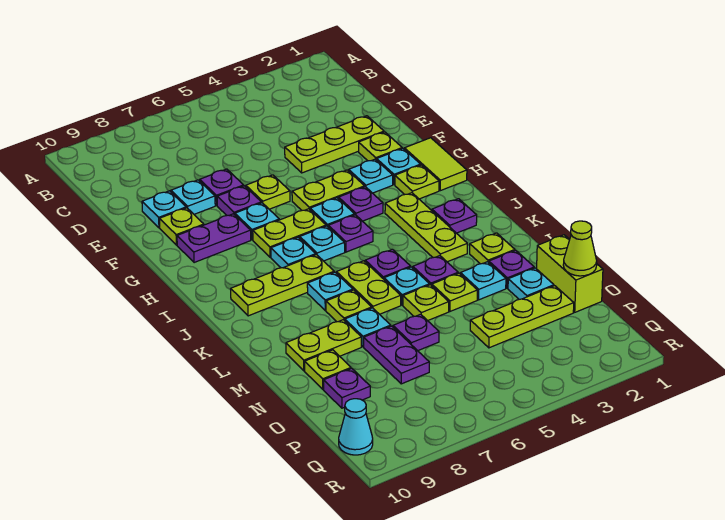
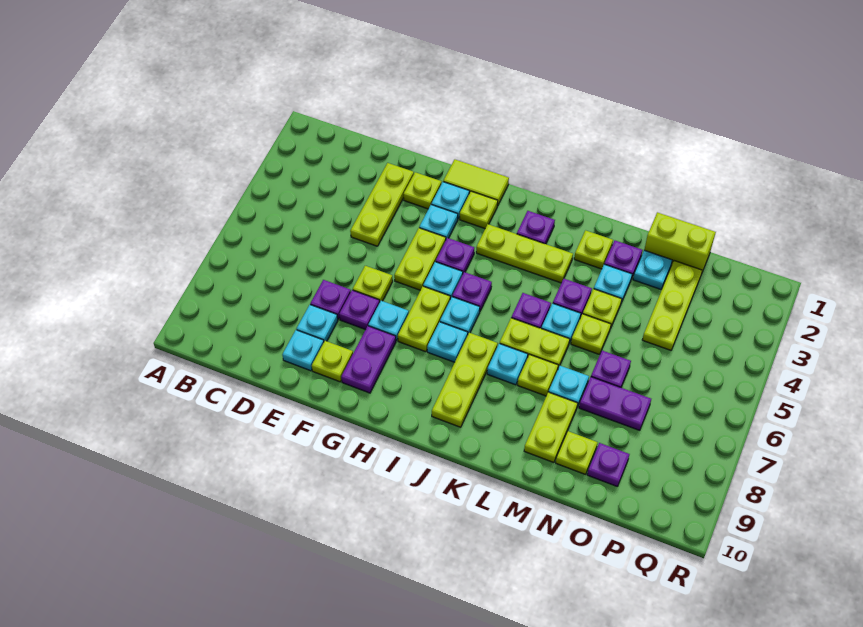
lime 1x1 cone [563,221,597,276] -> none
cyan 1x1 cone [339,399,373,455] -> none

